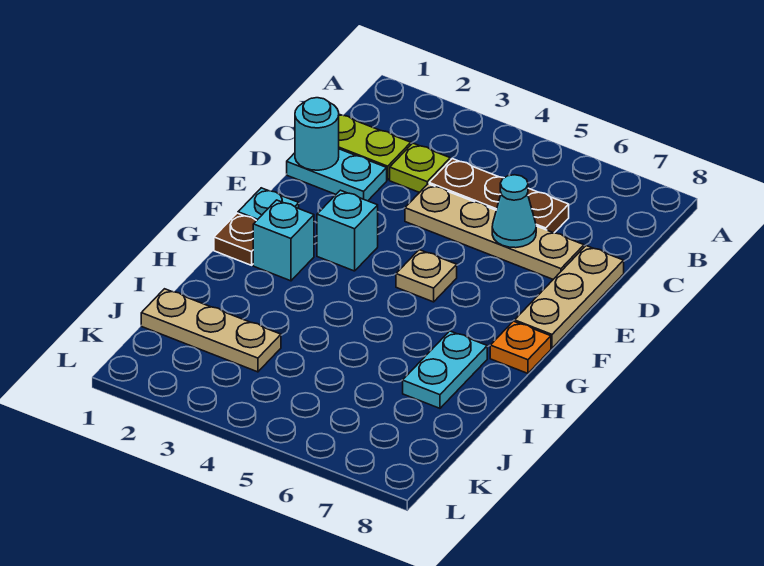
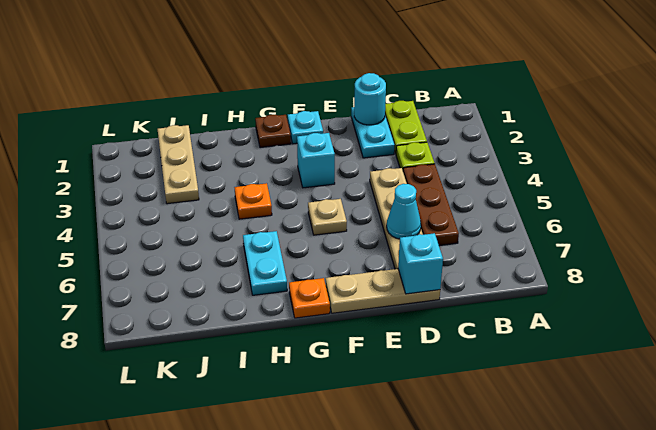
cyan 1x1 brick [253,200,314,281] -> cyan 1x1 brick moved to [398,233,443,294]
none -> orange 1x1 plate [234,183,272,219]
cyan 1x2 plate [403,331,487,408] -> cyan 1x2 plate turned to [243,231,287,295]

